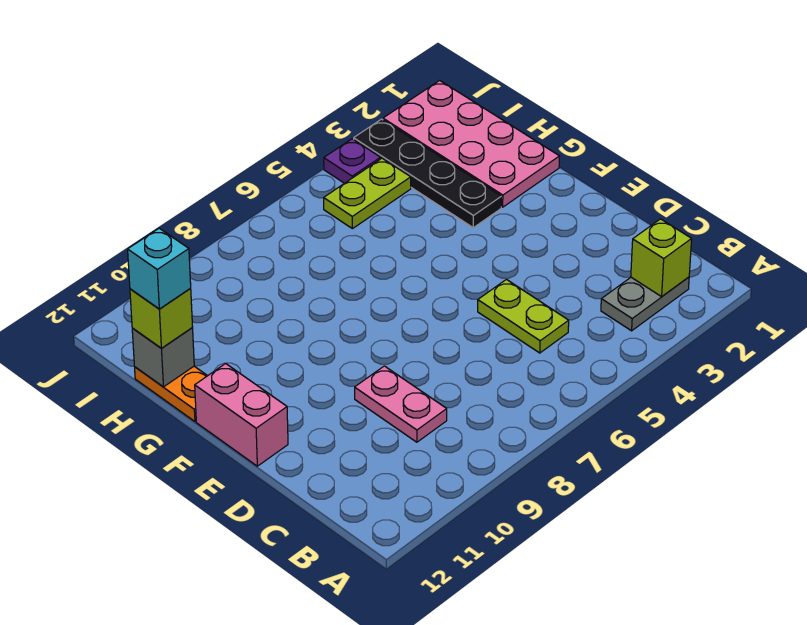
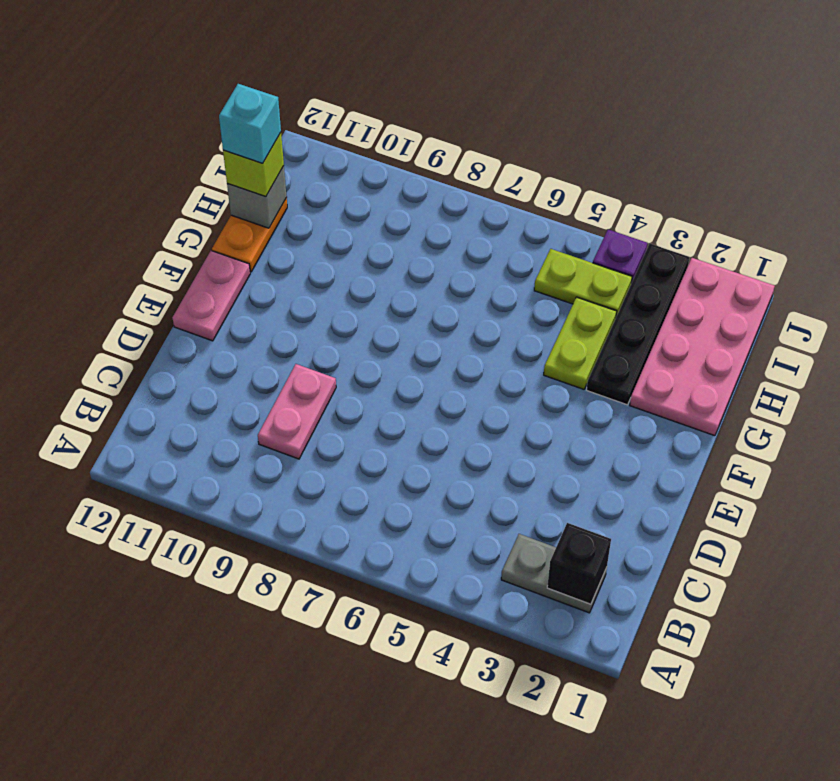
lime 1x1 brick [631,219,692,297] -> black 1x1 brick [547,523,611,604]
lime 1x2 plate [478,279,569,353] -> lime 1x2 plate moved to [544,297,617,389]
pink 1x2 brick [195,364,288,466] -> pink 1x2 plate [172,251,250,341]

